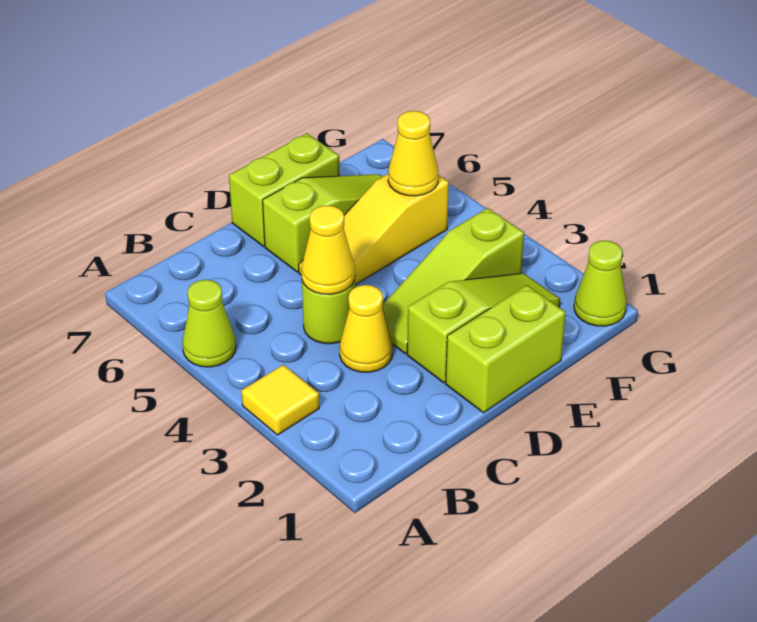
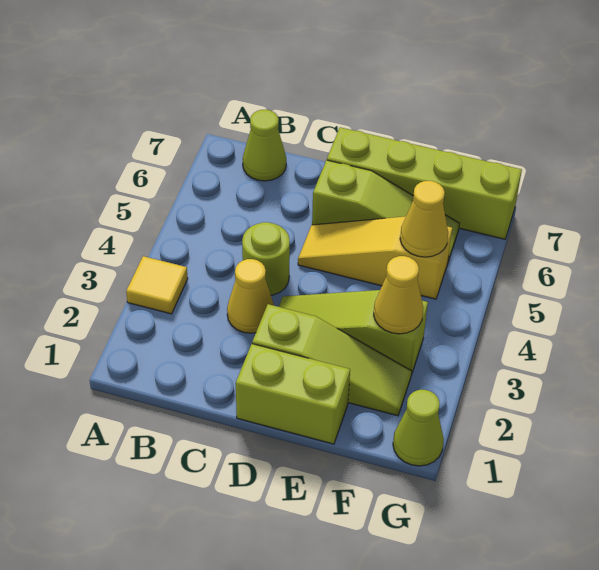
lime 1x1 cone [182,280,236,367] -> lime 1x1 cone moved to [243,110,286,181]
yellow 1x1 cone [301,205,355,295] -> yellow 1x1 cone moved to [374,256,423,334]
lime 1x2 brick [229,133,340,246] -> lime 1x4 brick [327,127,522,239]

